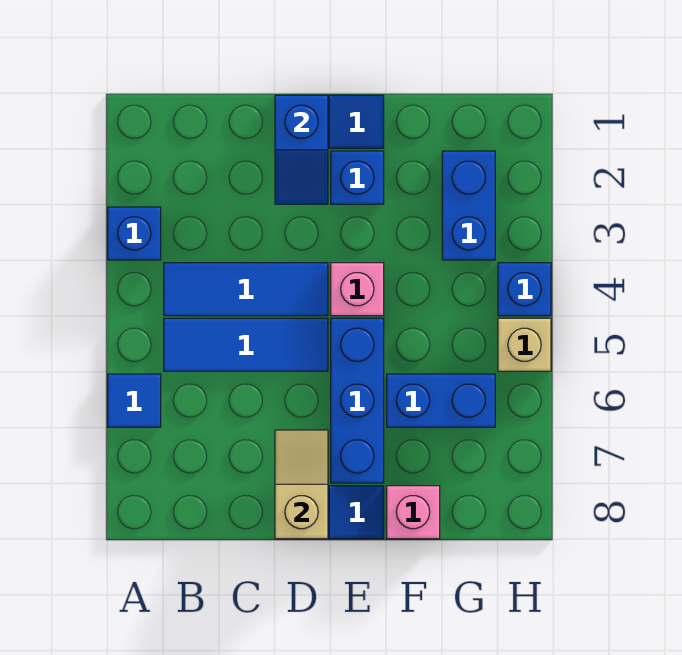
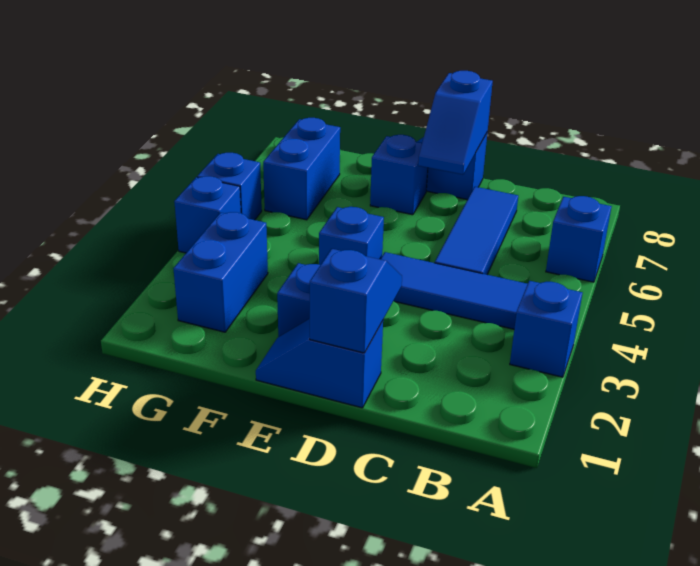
blue 1x1 tile [108,374,161,427] -> blue 1x1 brick [546,196,612,282]
blue 1x3 tile [164,318,328,371] -> blue 1x3 tile turned to [435,187,518,275]
tan 1x2 slope [275,430,328,539] -> blue 1x2 slope [418,71,493,175]
pink 1x1 brick [331,263,384,316] -> blue 1x1 brick [319,207,384,265]
blue 1x3 brick [331,318,384,483] -> blue 1x1 brick [370,135,428,215]
blue 1x2 brick [387,374,495,427] -> blue 1x2 brick turned to [263,118,340,220]
pink 1x1 brick [387,486,440,539] -> none
tan 1x1 brick [498,318,551,371] -> blue 1x1 brick [197,153,262,220]

